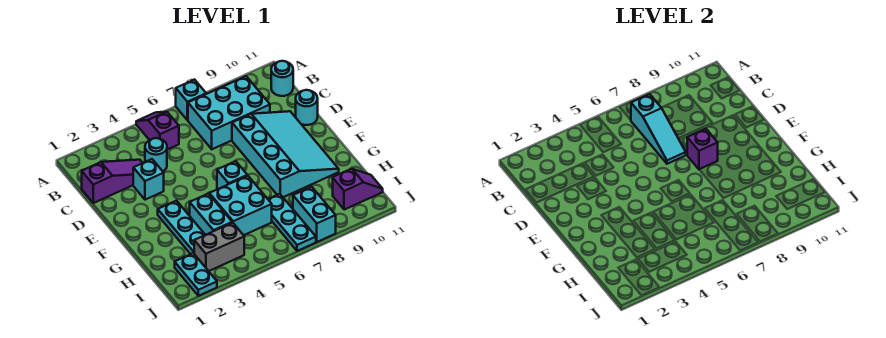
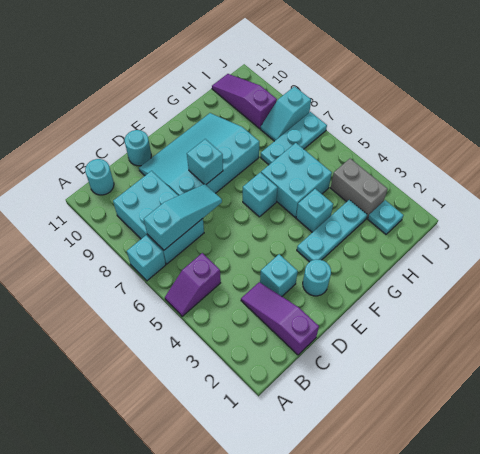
cyan 1x1 round brick [145,138,167,171] -> cyan 1x1 round brick moved to [303,259,331,296]
purple 1x1 brick [687,129,718,169] -> cyan 1x1 brick [187,139,223,184]
cyan 1x2 brick [190,194,232,235] -> cyan 1x1 brick [296,189,333,232]
cyan 1x2 plate [175,253,217,296] -> cyan 1x1 plate [368,200,403,234]
cyan 1x2 brick [293,187,336,242] -> cyan 1x2 slope [261,86,311,141]
purple 1x2 slope [333,169,383,210] -> purple 1x3 slope [212,74,277,129]

